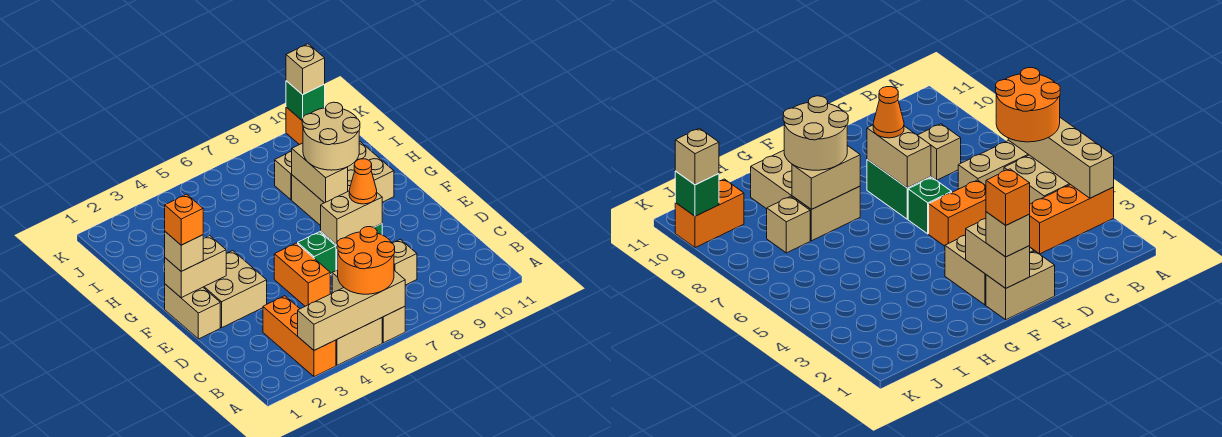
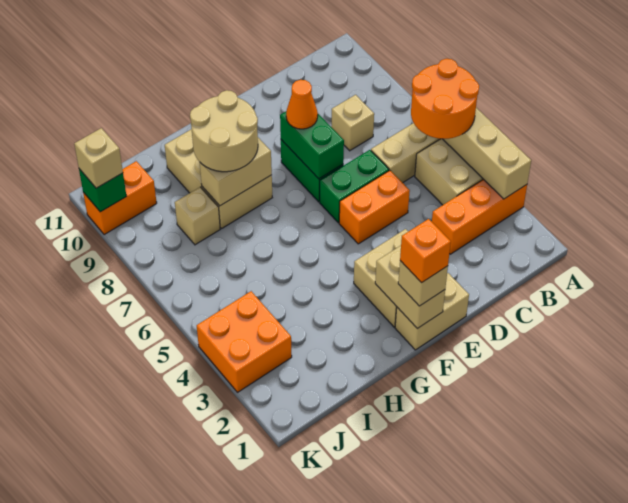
green 1x1 brick [298,232,336,275] -> green 1x2 brick [320,150,389,223]
tan 1x2 brick [321,191,382,245] -> green 1x2 brick [280,112,344,179]
none -> orange 2x2 brick [197,291,292,392]

